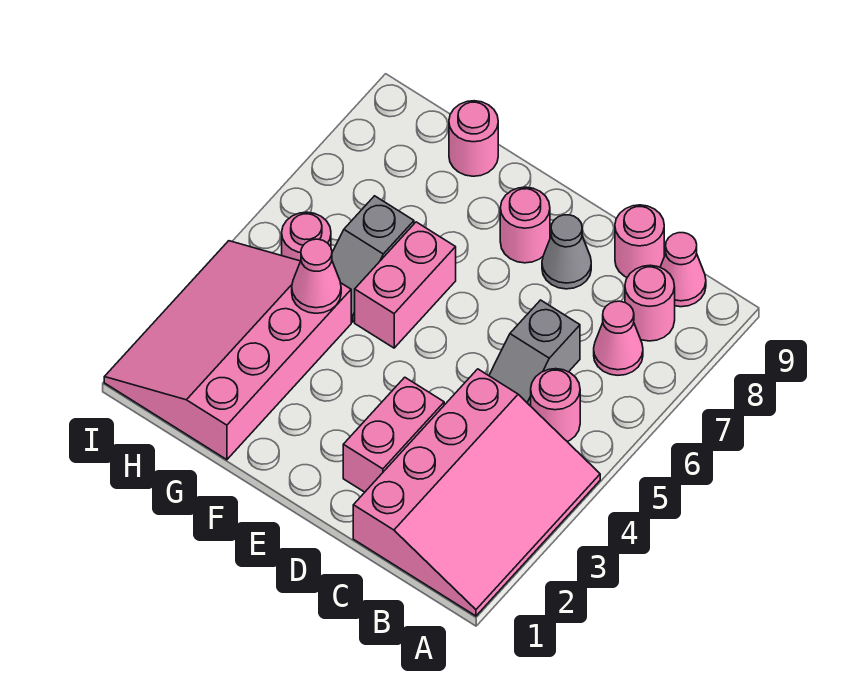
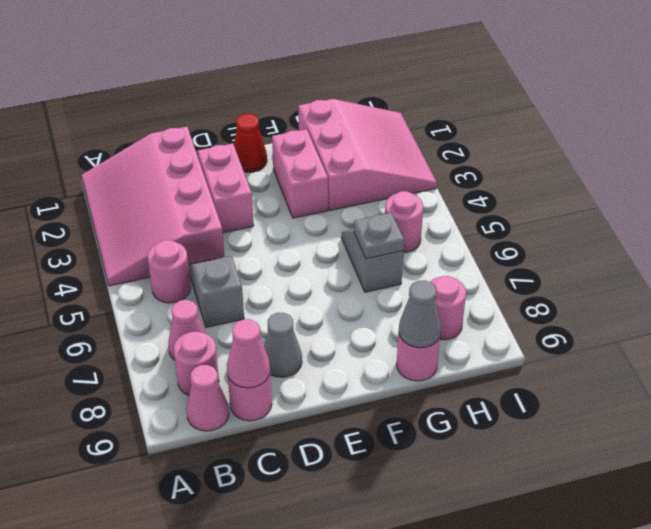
none -> red 1x1 cone [234,114,267,172]
pink 1x1 round brick [500,187,550,263] -> pink 1x1 round brick moved to [430,276,466,340]
pink 1x2 brick [355,222,456,348] -> pink 1x2 brick moved to [272,129,328,218]
pink 3x4 slope [104,241,351,460] -> pink 3x3 slope [298,99,437,210]
pink 1x1 cone [292,239,341,313] -> pink 1x1 cone moved to [227,319,270,388]
none -> grey 1x1 plate [354,213,404,259]
none -> grey 1x1 cone [399,280,441,348]

